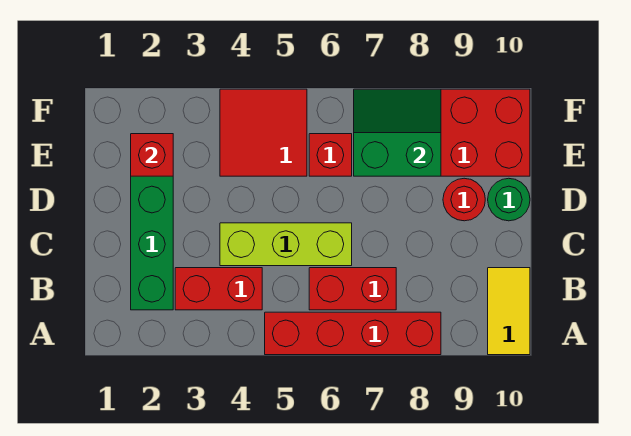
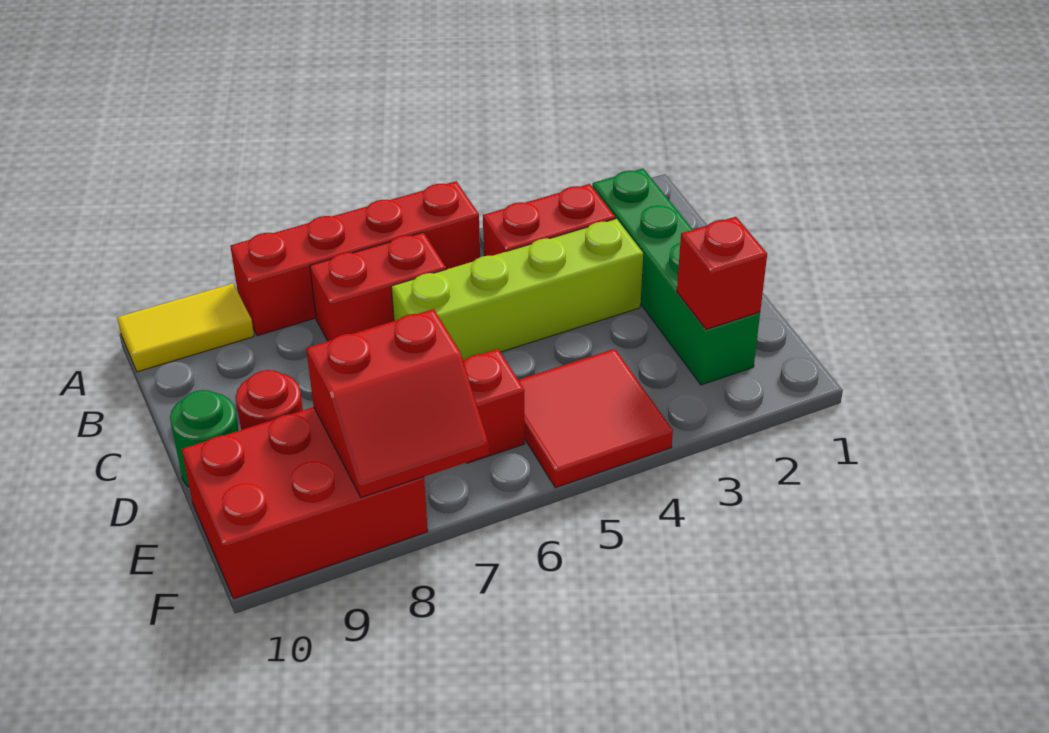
yellow 1x2 tile [488,268,530,355] -> yellow 1x2 tile turned to [117,283,254,372]
lime 1x3 brick [220,223,352,266] -> lime 1x4 brick [391,219,643,360]
green 2x2 slope [354,89,441,176] -> red 2x2 slope [306,309,489,497]

